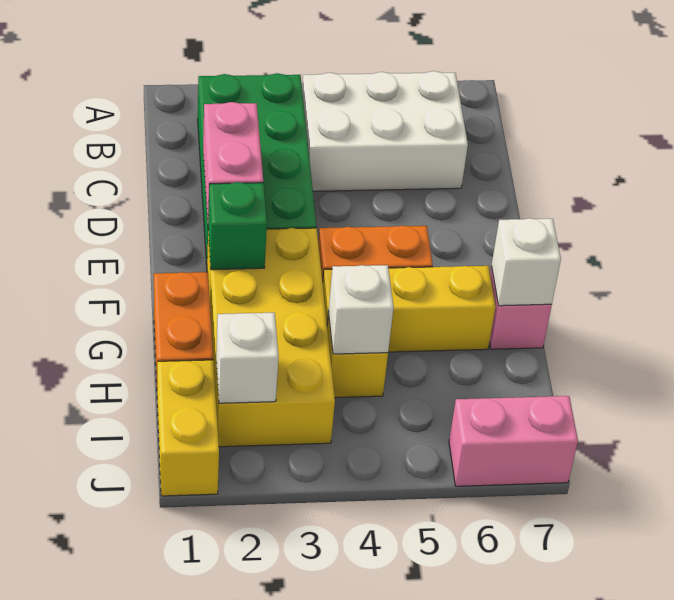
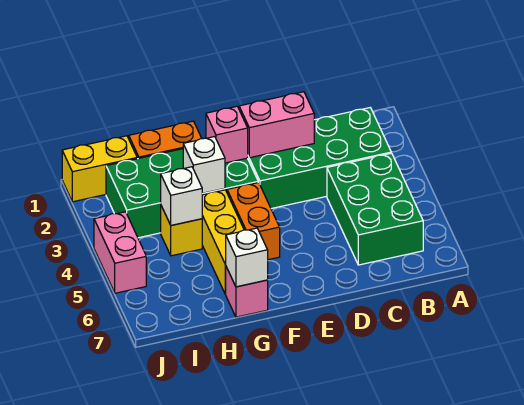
white 2x3 brick [302,71,468,191] -> green 2x3 brick [327,153,423,265]
yellow 2x4 brick [207,228,335,447] -> green 2x4 brick [106,149,258,238]
green 1x1 brick [208,182,267,270] -> pink 1x1 brick [206,106,248,163]
white 1x1 brick [216,313,279,403] -> white 1x1 brick moved to [183,137,225,193]
pink 1x2 brick [449,396,578,486] -> pink 1x2 brick moved to [94,212,146,293]

